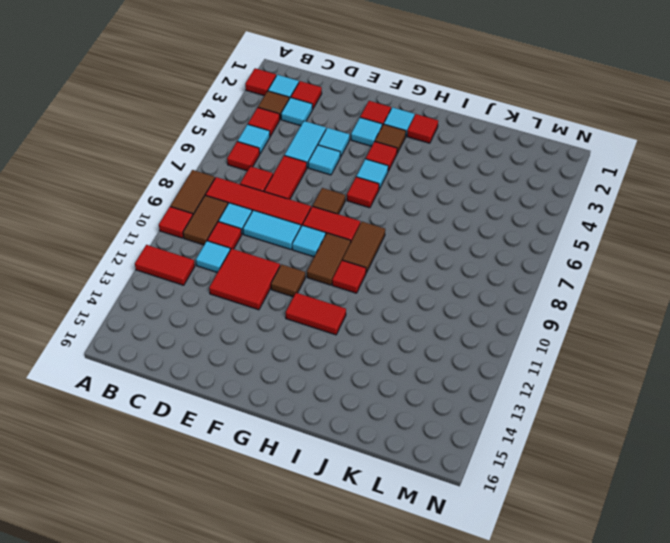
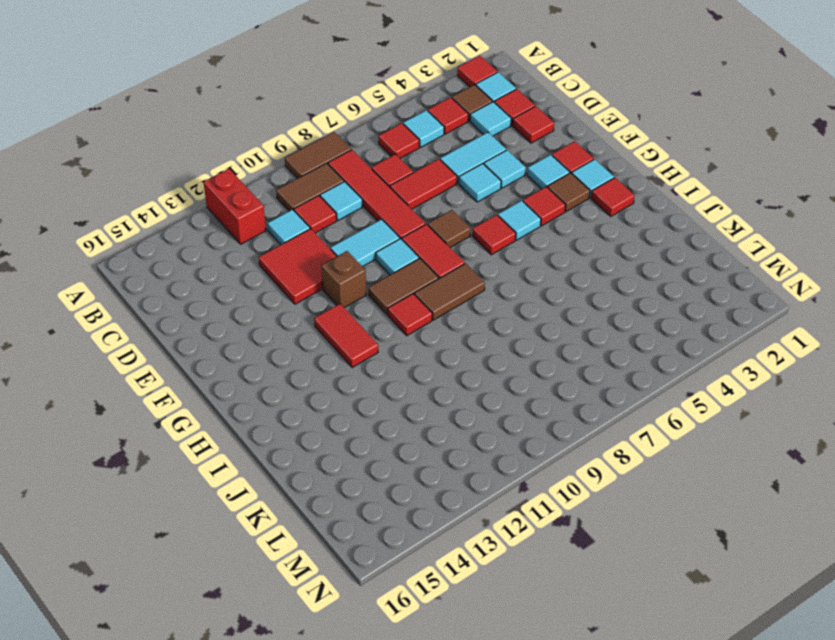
red 1x1 tile [159,207,193,238] -> red 1x1 tile moved to [513,106,554,143]
red 1x2 tile [135,245,195,285] -> red 1x2 brick [203,169,266,244]
cyan 1x2 tile [243,210,301,250] -> cyan 1x2 tile turned to [331,219,400,267]
brown 1x1 tile [271,264,305,297] -> brown 1x1 brick [321,251,366,308]

